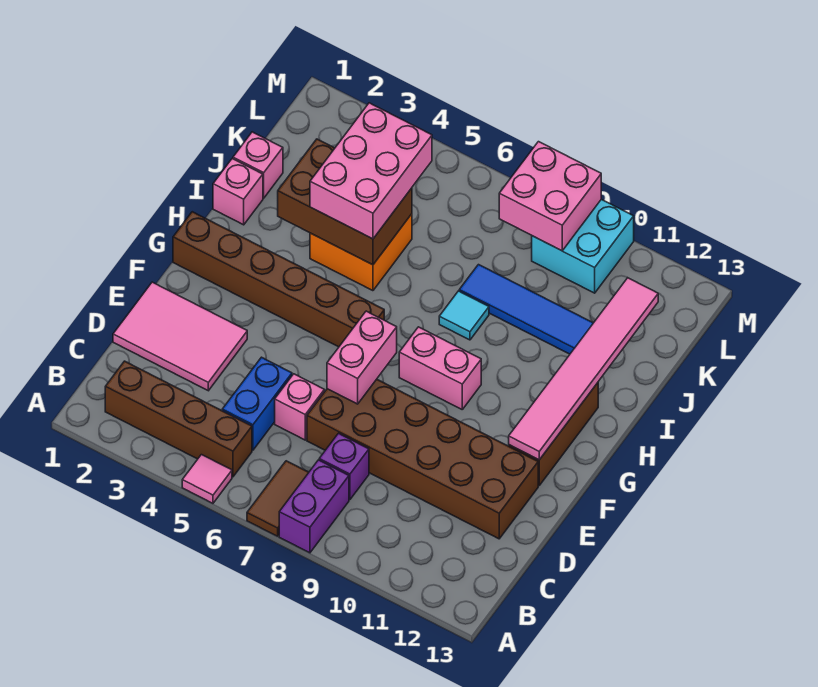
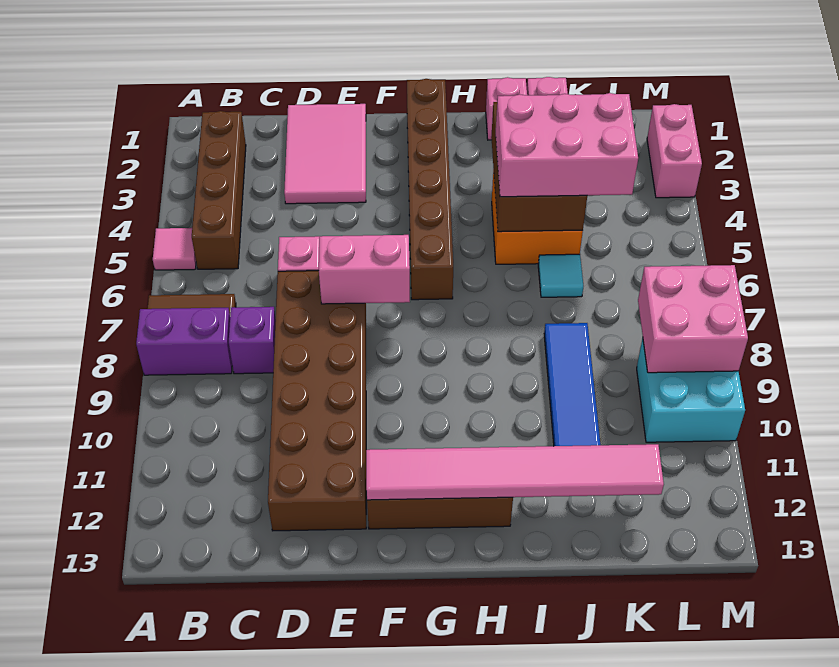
blue 1x2 brick [222,357,292,450] -> none
pink 1x2 brick [399,327,481,409] -> pink 1x2 brick moved to [647,104,702,198]
cyan 1x1 tile [439,291,489,340] -> cyan 1x1 tile moved to [538,254,583,297]

